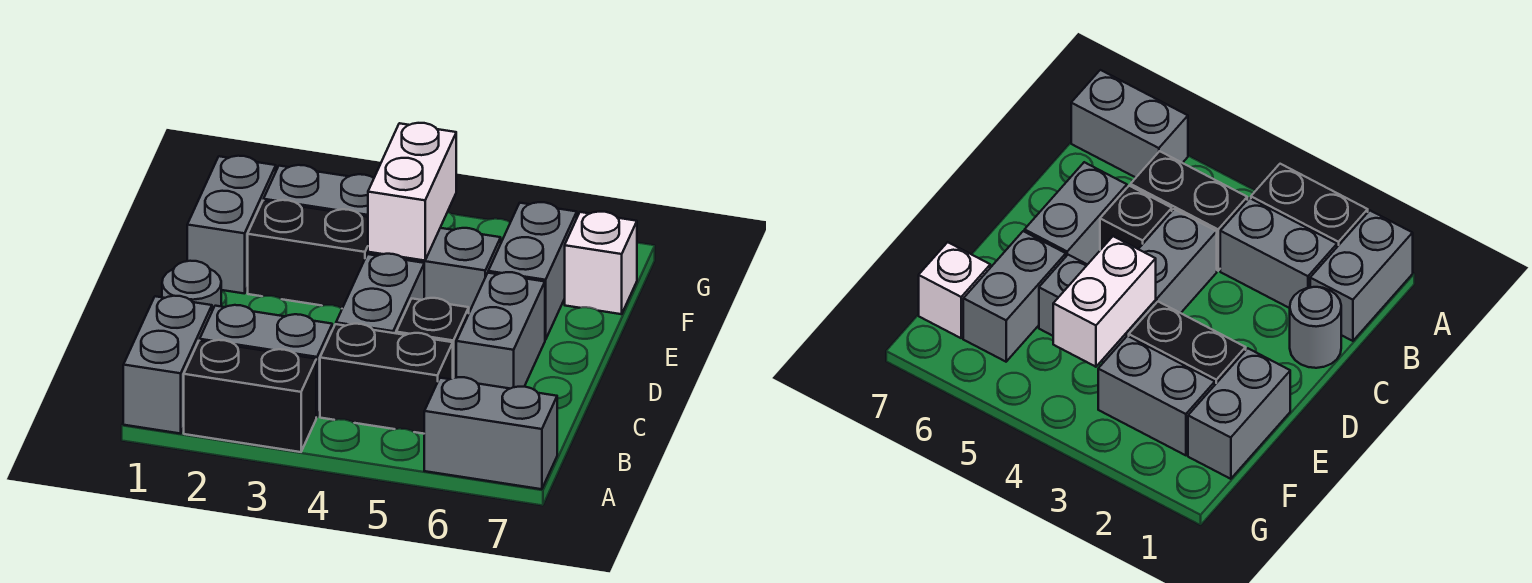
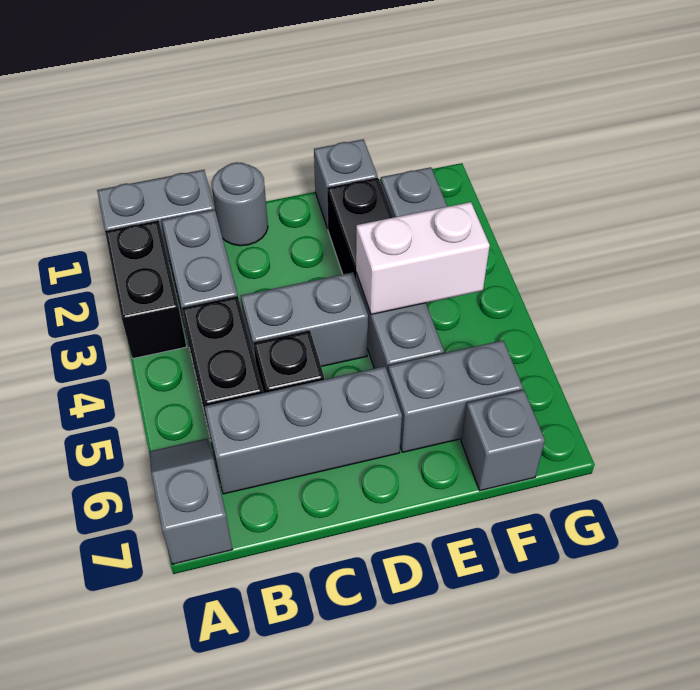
grey 1x2 brick [424,377,557,489] -> grey 1x2 slope [150,439,232,564]
grey 1x2 brick [456,272,545,389] -> grey 1x3 brick [204,366,402,494]
grey 1x2 brick [187,156,276,294] -> grey 1x1 brick [314,139,378,229]
white 1x1 brick [565,212,637,314] -> grey 1x1 brick [461,390,545,491]

